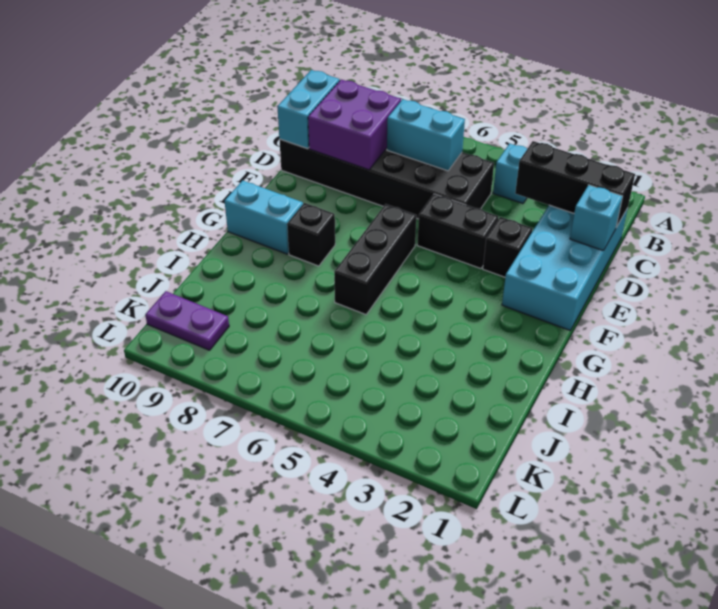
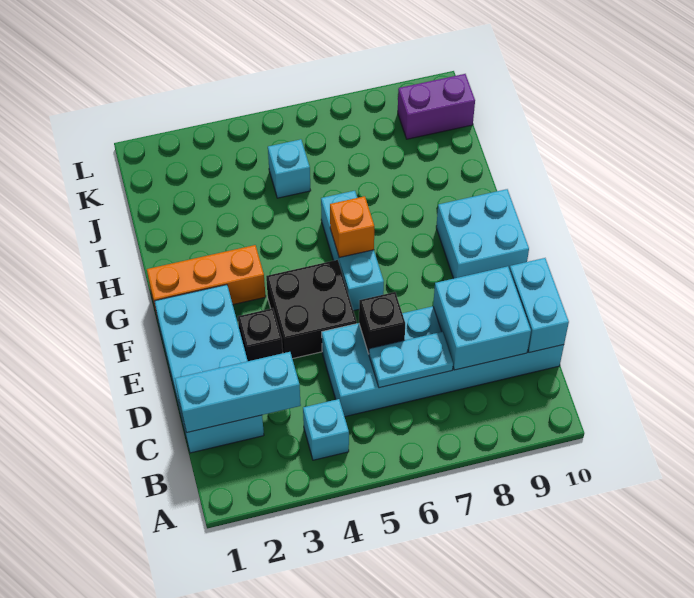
black 1x3 brick [515,141,635,227] -> cyan 1x3 brick [175,352,301,433]
black 2x6 brick [279,139,494,219] -> cyan 2x6 brick [322,306,564,417]
cyan 1x2 brick [387,99,465,171] -> cyan 1x2 plate [369,332,453,388]
purple 2x2 brick [308,80,401,170] -> cyan 2x2 brick [433,266,531,370]
cyan 1x1 brick [570,185,623,251] -> cyan 1x1 brick moved to [268,139,311,198]
black 1x2 brick [417,194,498,269] -> black 2x2 brick [266,260,357,359]
black 1x3 brick [334,204,417,315] -> cyan 1x3 brick [321,191,384,311]
none -> orange 1x3 brick [147,245,266,315]
none -> orange 1x1 brick [330,196,374,258]
black 1x1 brick [287,203,335,266] -> black 1x1 brick moved to [359,292,405,354]
cyan 1x2 brick [225,180,303,254] -> cyan 2x2 brick [436,189,529,279]
purple 1x2 plate [145,291,229,350] -> purple 1x2 brick [398,74,475,139]

